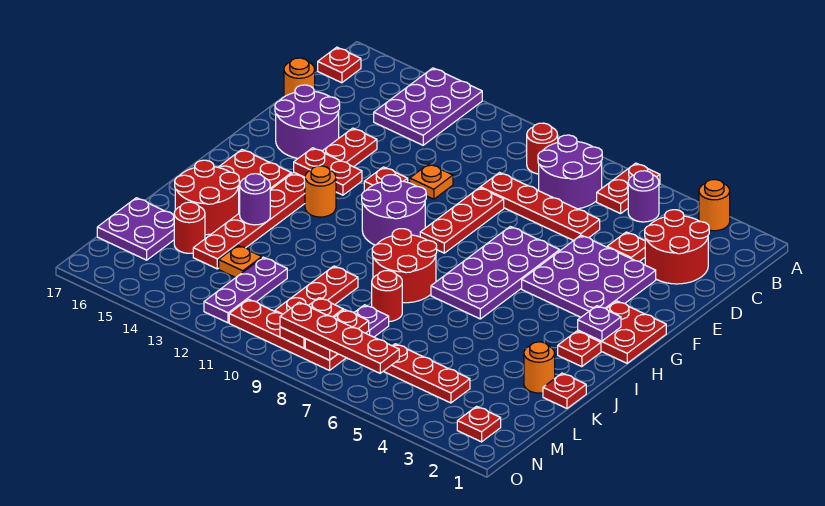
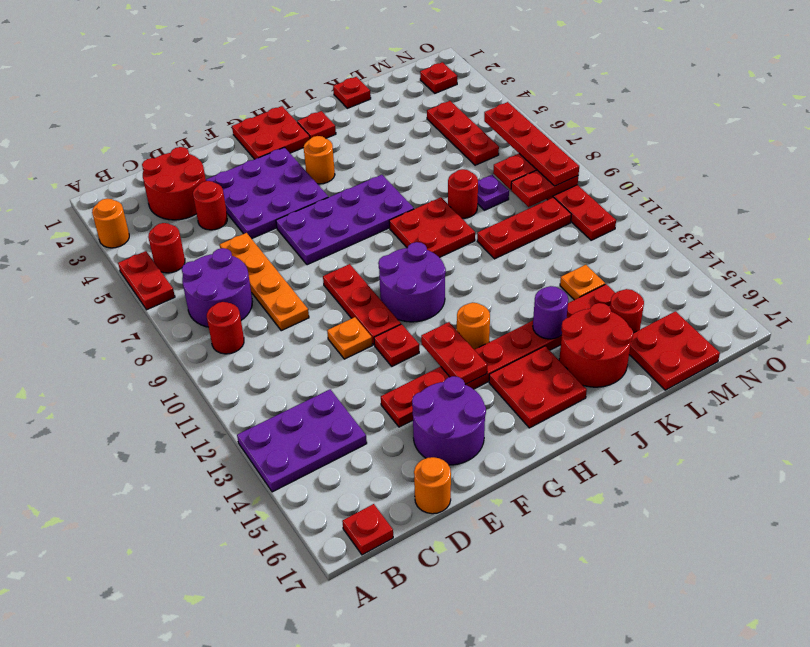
red 1x2 plate [597,163,660,214] -> red 1x2 plate turned to [118,251,175,310]
purple 1x1 round brick [628,171,659,222] -> red 1x1 round brick [148,223,185,273]
red 1x1 plate [607,232,645,262] -> red 1x1 round brick [193,181,227,230]
red 1x4 plate [480,173,600,241] -> orange 1x4 plate [220,233,309,331]
red 1x3 plate [420,188,504,253] -> red 1x3 plate turned to [323,264,401,345]
purple 1x1 plate [578,306,621,341] -> none
red 2x2 round brick [372,229,437,303] -> red 2x2 plate [389,197,475,257]
orange 1x1 round brick [524,342,555,393] -> orange 1x1 round brick moved to [304,136,335,184]
purple 1x3 plate [204,257,287,323] -> none
purple 2x2 plate [97,198,174,260] -> red 2x2 plate [629,311,720,390]

